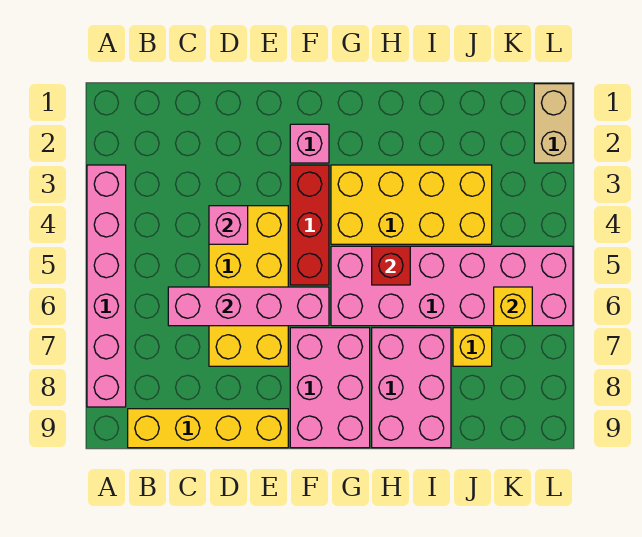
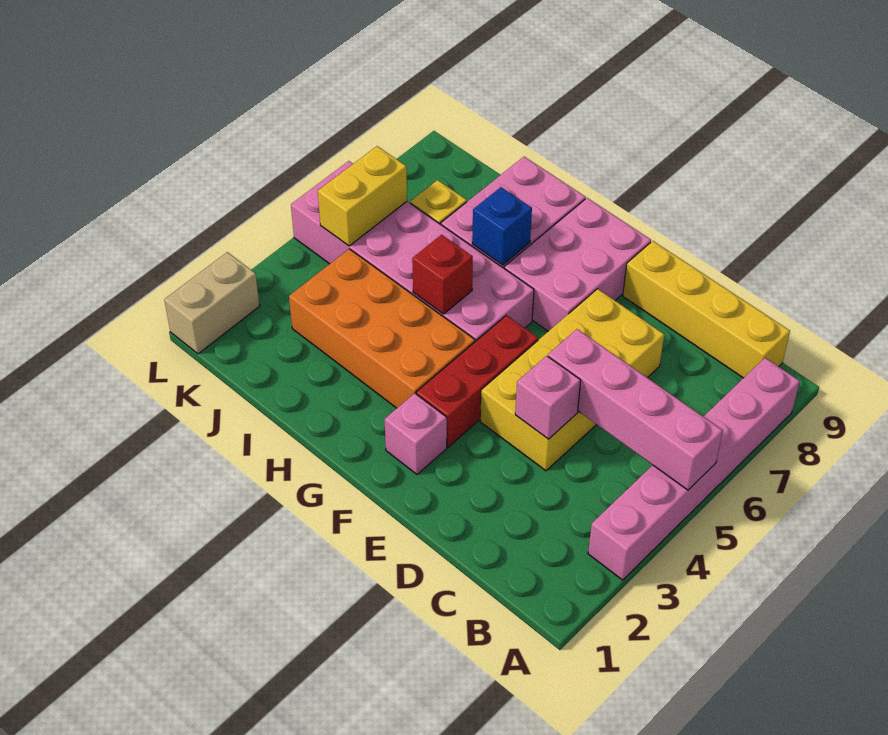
pink 1x4 brick [168,287,329,326] -> pink 1x4 brick moved to [548,329,723,490]
yellow 2x4 brick [331,165,492,244] -> orange 2x4 brick [289,249,475,408]
none -> blue 1x1 brick [472,187,532,265]
yellow 1x1 brick [494,287,532,326] -> yellow 1x2 brick [318,146,407,246]

